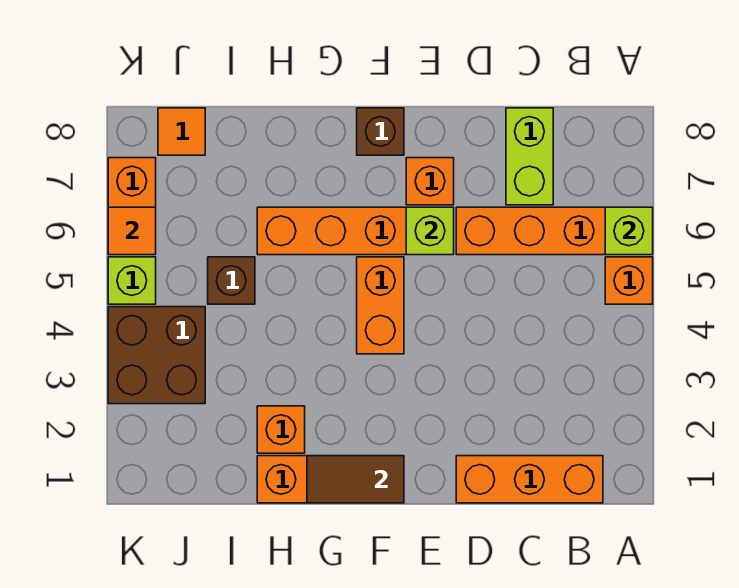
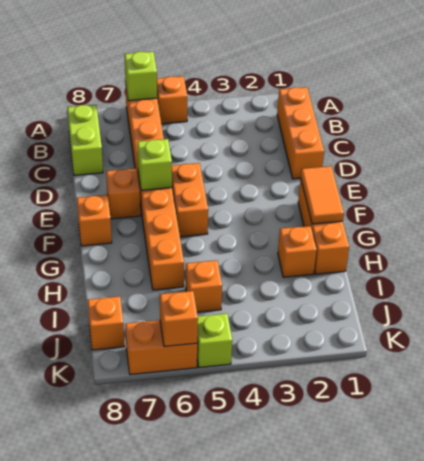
lime 1x2 brick [506,108,553,205] -> lime 1x2 brick turned to [67,105,103,175]
brown 1x2 tile [307,456,404,503] -> orange 1x2 tile [301,166,344,224]
orange 1x2 brick [357,257,404,354] -> orange 1x2 brick turned to [172,163,208,237]
brown 1x1 brick [357,108,404,155] -> orange 1x1 brick [77,195,112,246]
brown 1x1 brick [208,257,255,304] -> orange 1x1 brick [186,260,222,312]
brown 2x2 brick [108,307,205,404] -> none
orange 1x1 tile [158,108,205,155] -> orange 1x1 brick [87,296,125,350]
orange 1x1 tile [108,207,156,255] -> orange 1x1 brick [160,291,198,347]

